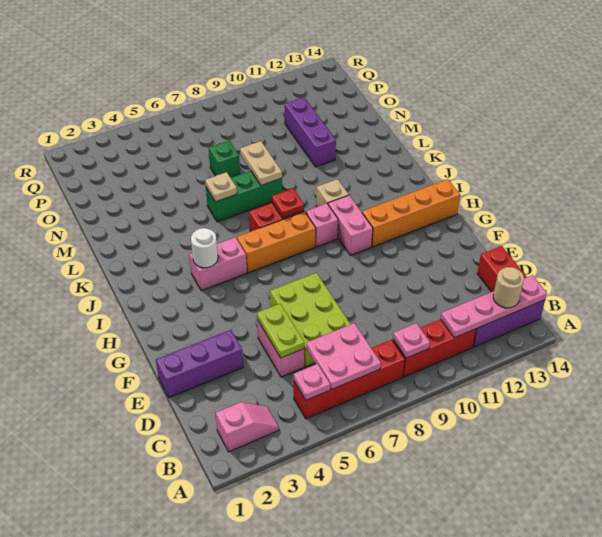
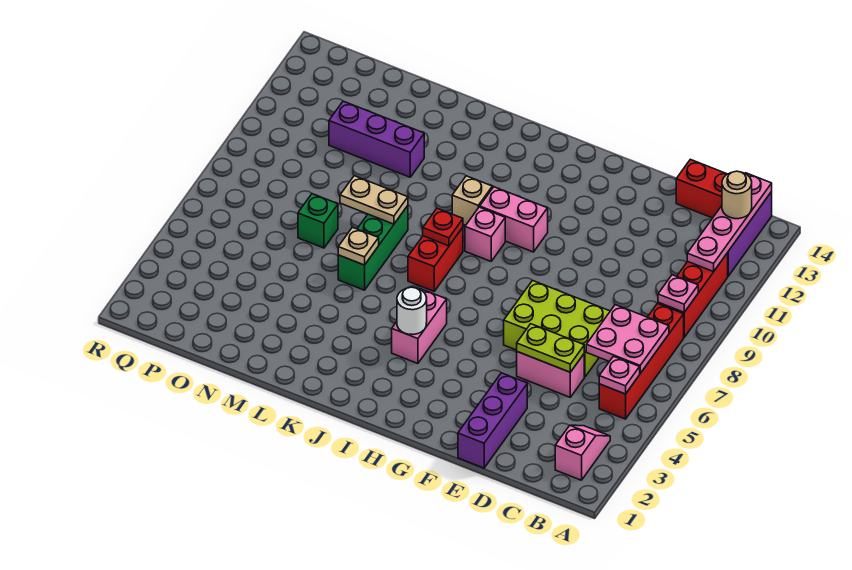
orange 1x4 brick [362,179,460,247] -> none
orange 1x3 brick [237,212,316,273] -> none

